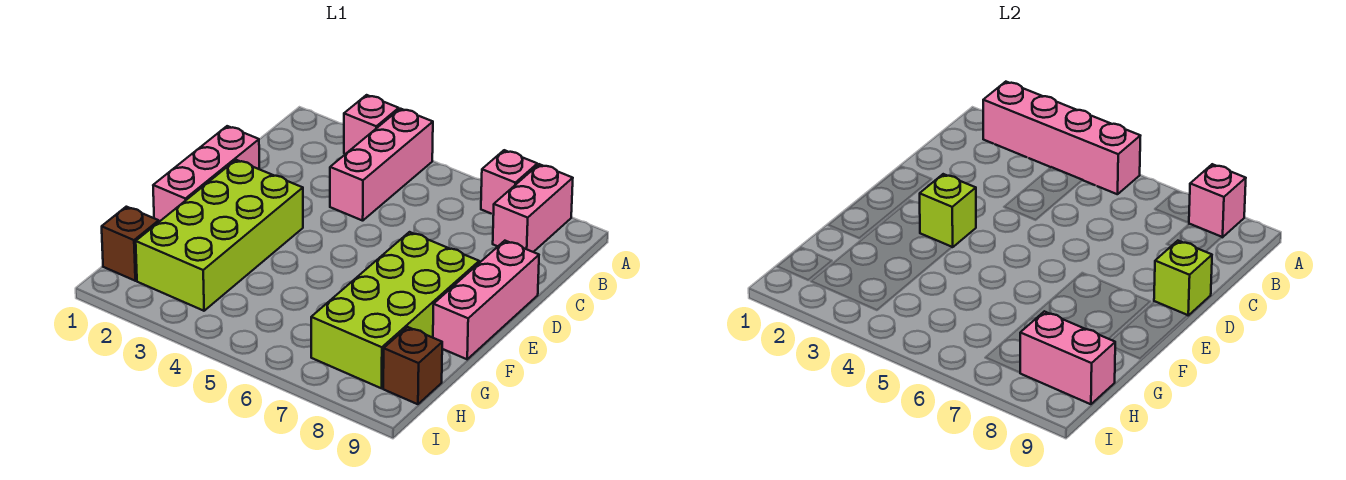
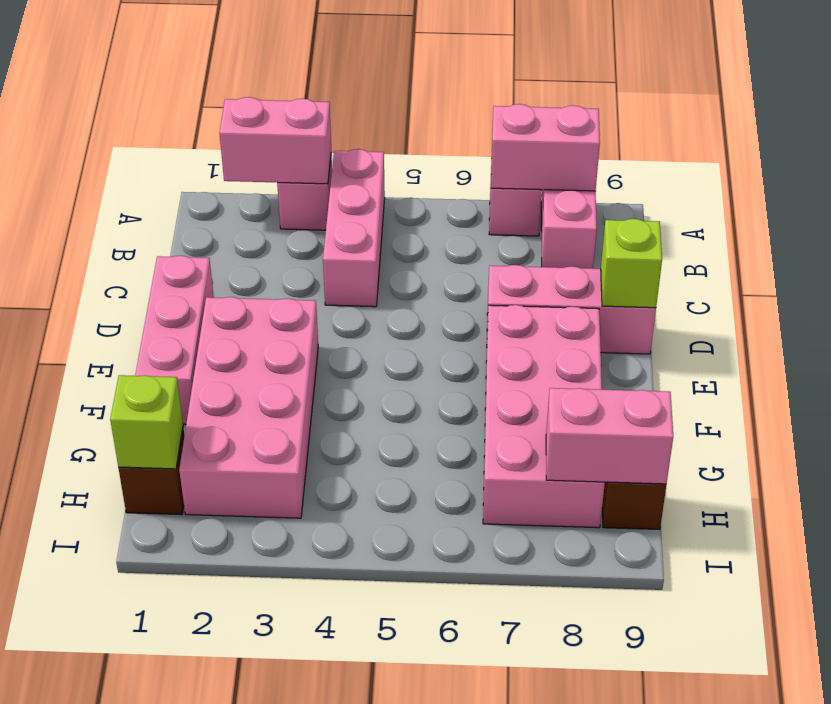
pink 1x4 brick [983,82,1140,194] -> pink 1x2 brick [220,97,331,184]
pink 1x1 brick [1189,164,1246,237] -> pink 1x2 brick [491,104,600,191]
pink 1x3 brick [433,241,539,359] -> pink 1x3 brick turned to [487,265,656,354]
lime 2x4 brick [136,160,303,311] -> pink 2x4 brick [179,297,318,518]
lime 1x1 brick [920,174,976,247] -> lime 1x1 brick moved to [110,375,183,469]
lime 2x4 brick [311,232,479,388] -> pink 2x4 brick [483,305,605,528]

